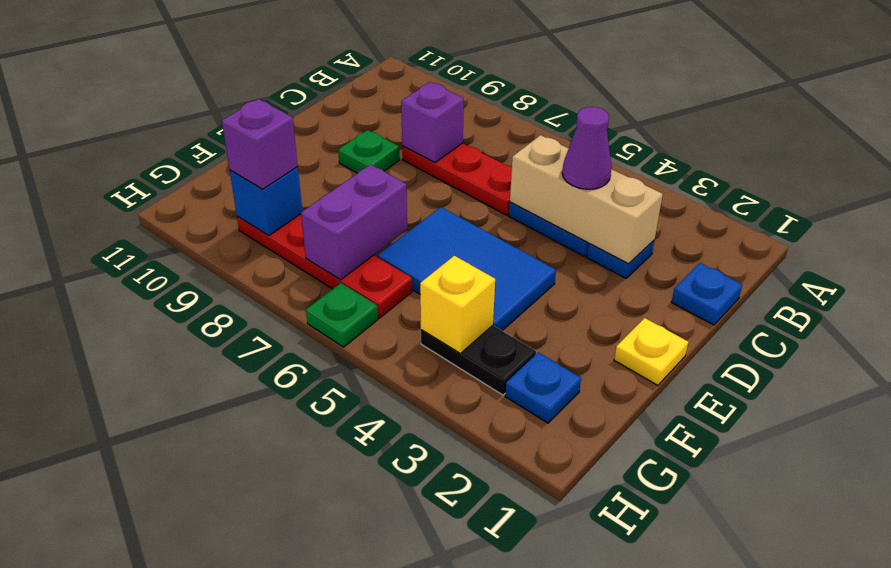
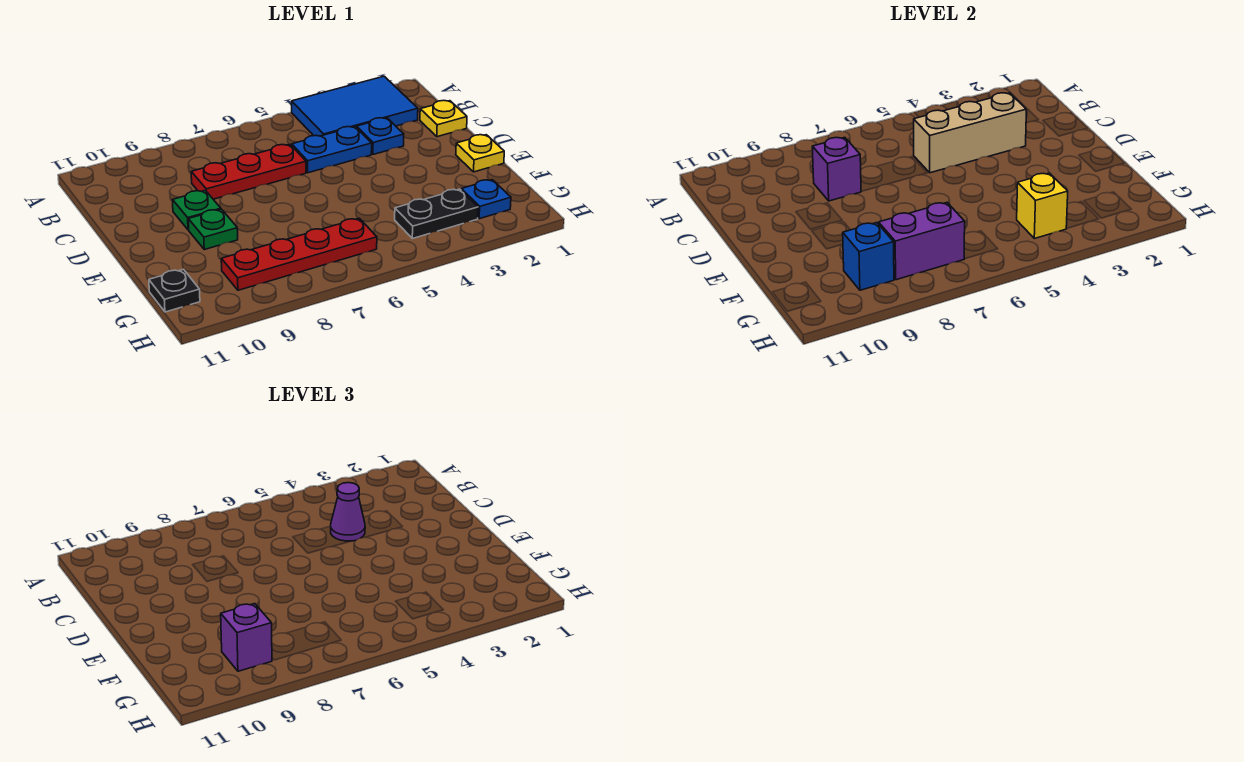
blue 1x1 plate [671,263,742,325] -> yellow 1x1 plate [420,101,467,137]
blue 2x3 tile [378,207,556,331] -> blue 2x3 tile moved to [292,76,418,136]
purple 1x2 brick [301,164,407,280] -> purple 1x2 brick turned to [879,203,965,280]
none -> black 1x1 plate [149,269,200,312]
green 1x1 plate [306,283,378,347] -> green 1x1 plate moved to [188,209,238,250]

